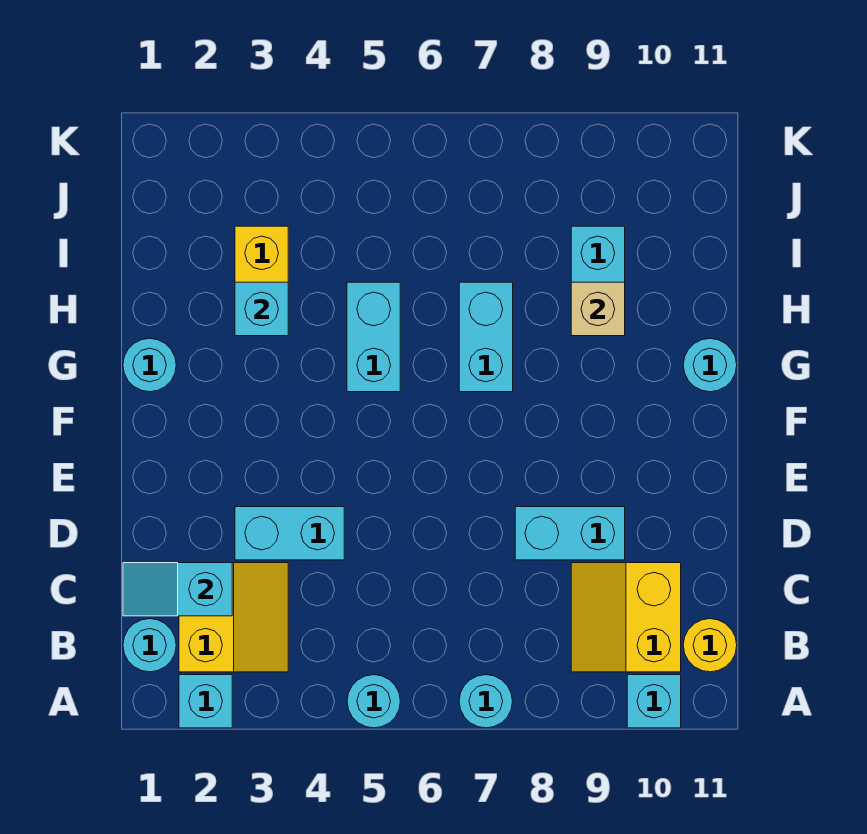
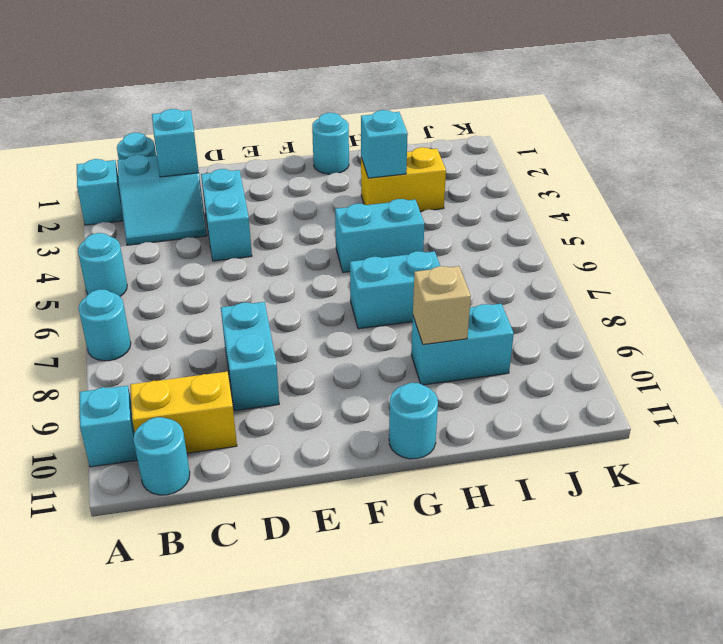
yellow 2x2 slope [179,563,288,672] -> cyan 2x2 slope [117,155,207,245]
yellow 1x1 round brick [683,619,737,672] -> cyan 1x1 round brick [133,417,190,495]

